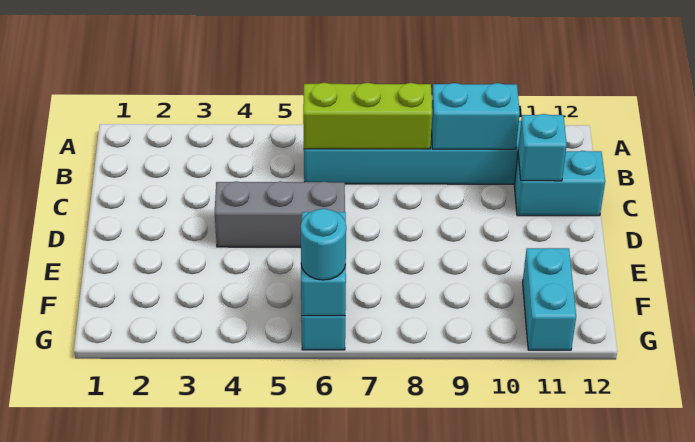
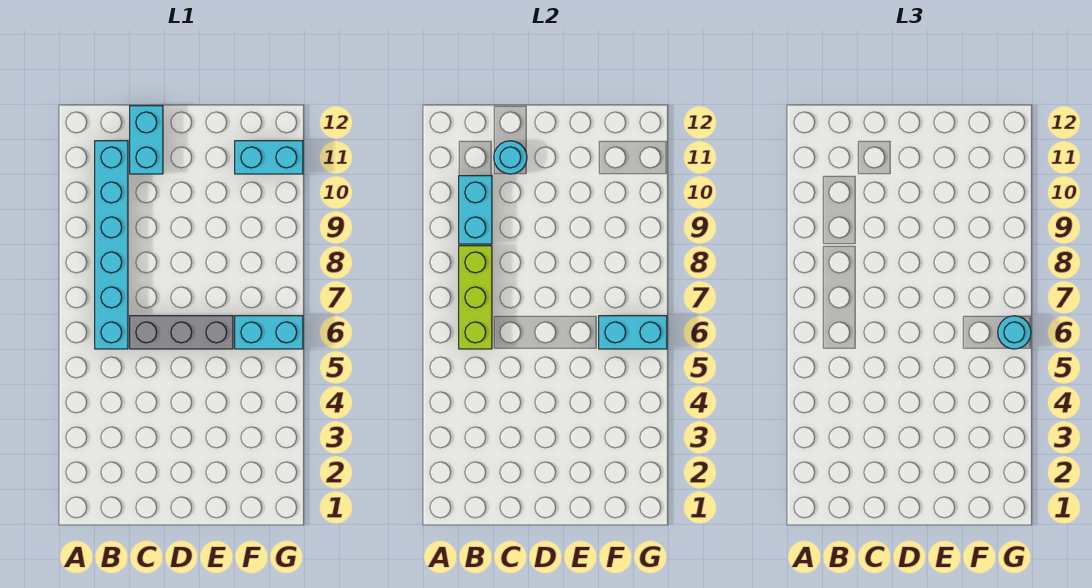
cyan 1x1 brick [518,114,567,181] -> cyan 1x1 round brick [494,141,527,174]
grey 1x3 brick [215,181,345,247] -> grey 1x3 brick turned to [130,316,233,349]

